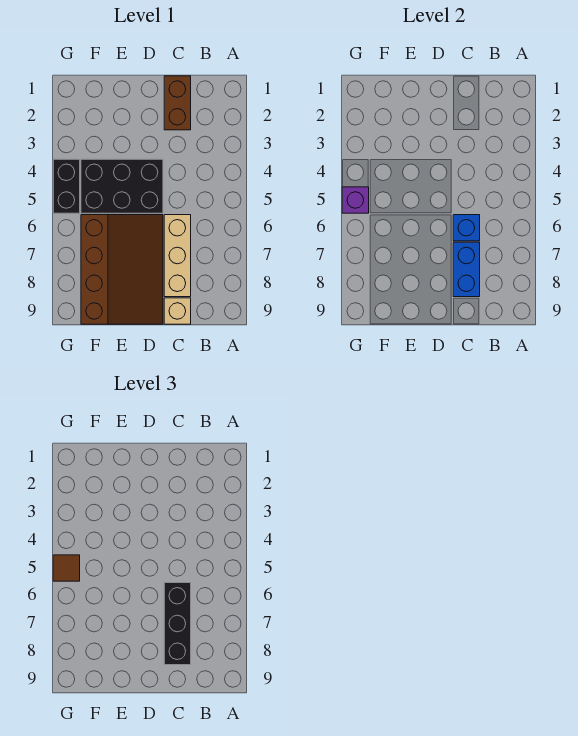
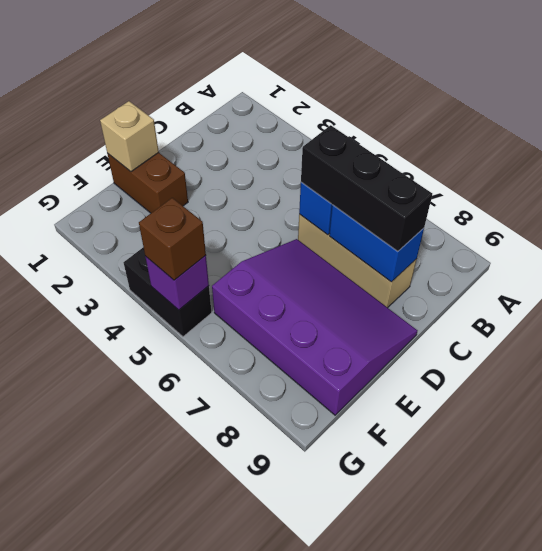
brown 1x2 brick [164,76,191,130] -> brown 1x2 brick moved to [107,152,188,213]
tan 1x1 brick [164,298,191,324] -> tan 1x1 brick moved to [100,101,159,172]
black 2x3 brick [81,159,163,213] -> none
brown 3x4 slope [81,215,163,324] -> purple 3x4 slope [212,239,418,415]
brown 1x1 tile [53,555,80,581] -> brown 1x1 brick [139,198,206,280]

